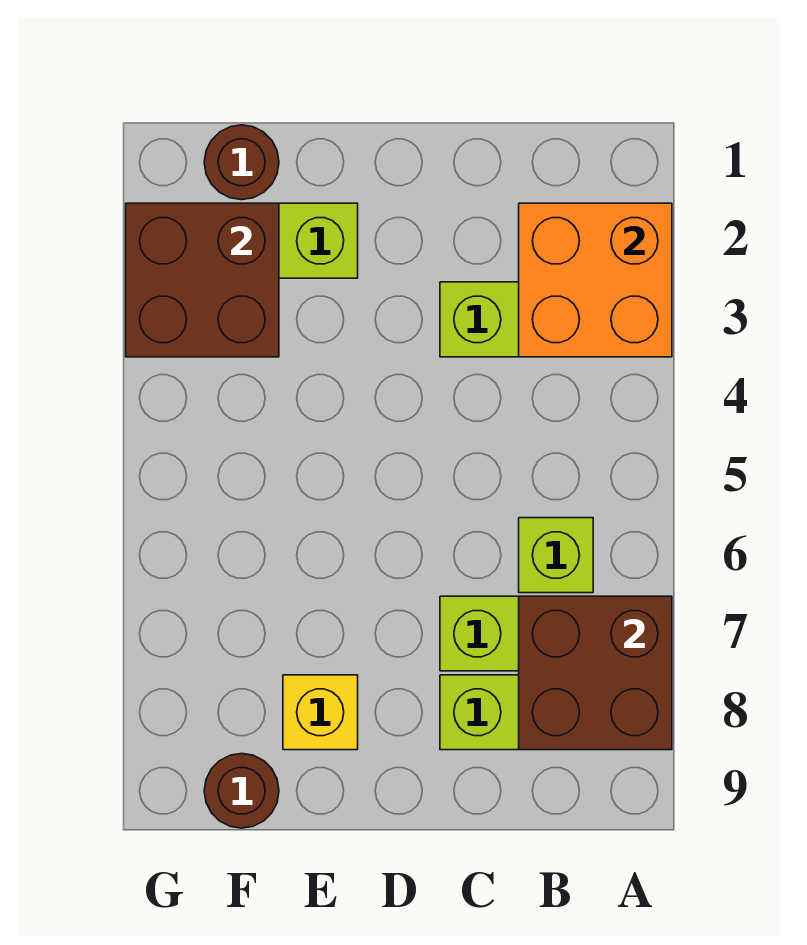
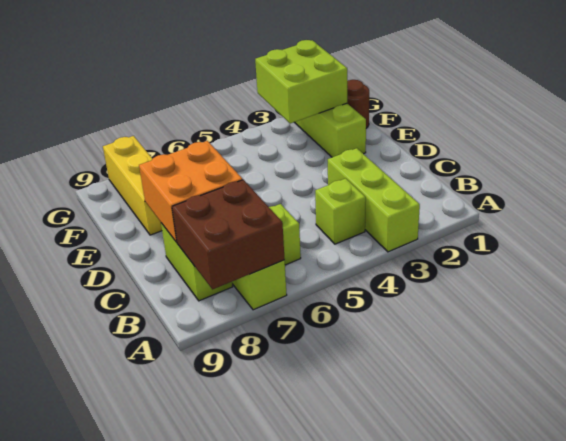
orange 2x2 brick [519,203,672,357] -> orange 2x2 brick moved to [139,141,243,242]
none -> lime 1x1 brick [315,178,366,244]
yellow 1x1 brick [283,675,358,750] -> yellow 1x3 brick [103,136,162,235]
brown 2x2 brick [126,203,279,357] -> lime 2x2 brick [255,40,347,123]
brown 1x1 round brick [204,753,279,828] -> none

